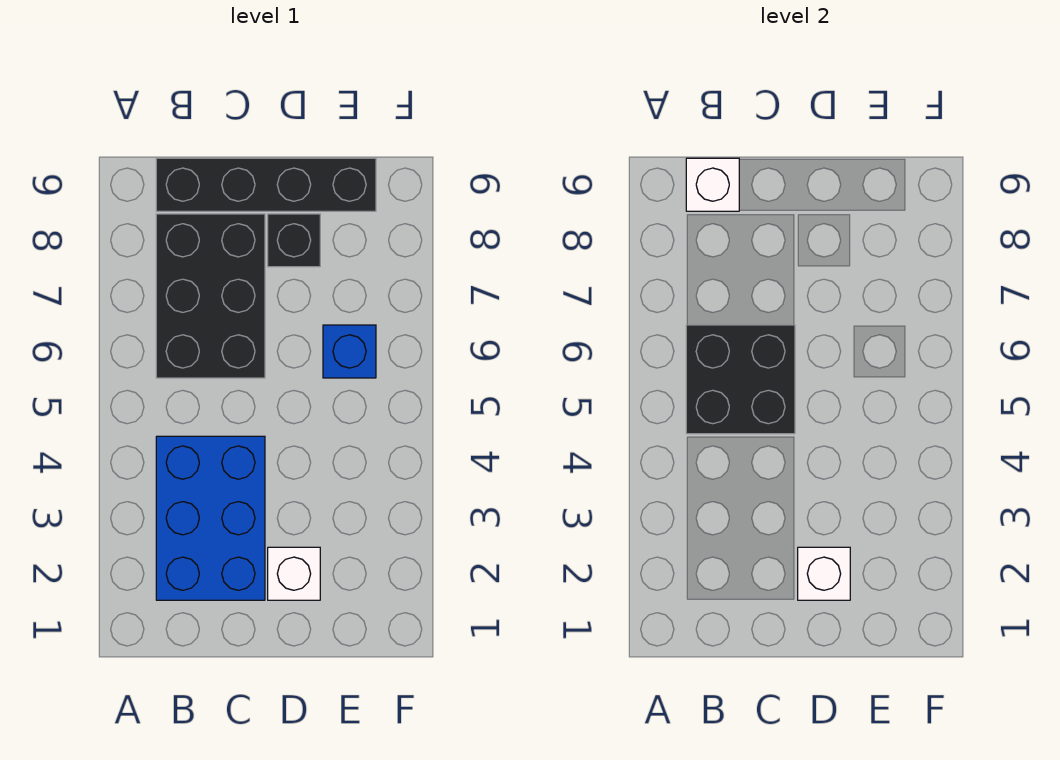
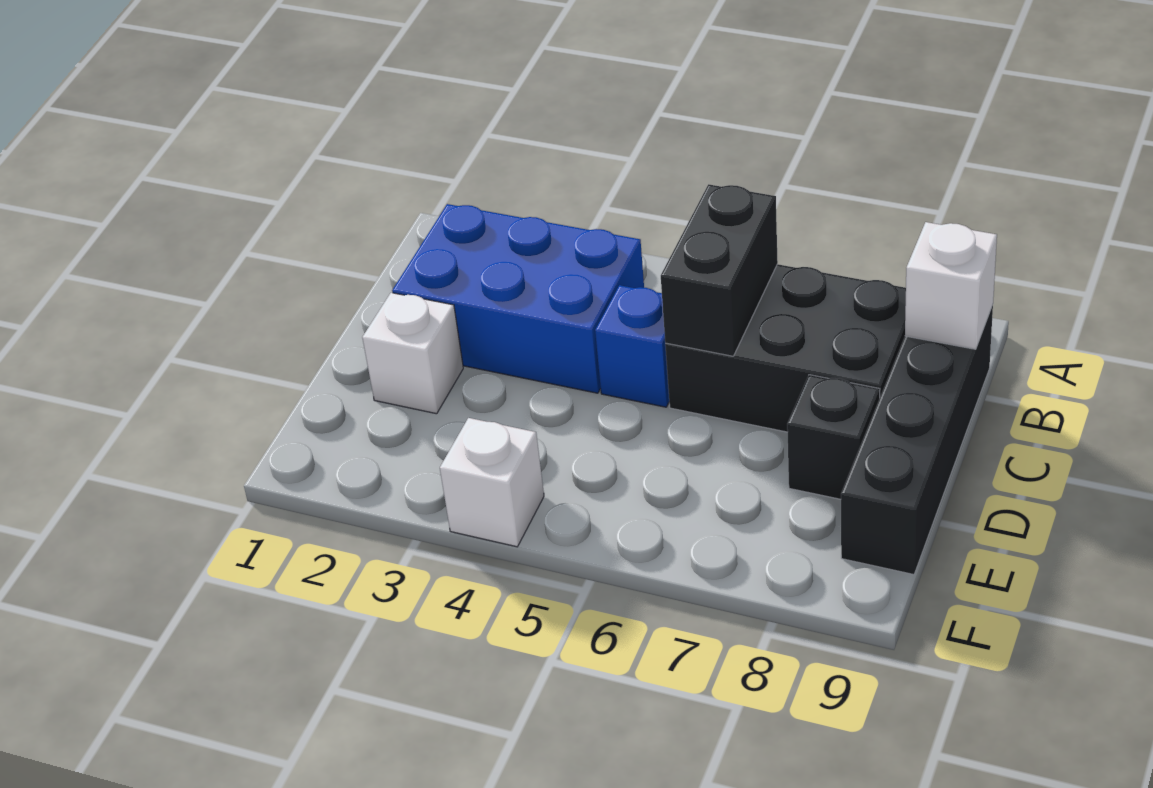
black 2x2 brick [686,325,795,434] -> black 1x2 brick [661,184,778,356]
white 1x1 brick [798,547,850,600] -> white 1x1 brick moved to [440,418,544,547]
blue 1x1 brick [323,325,376,378] -> blue 1x1 brick moved to [595,285,669,407]

